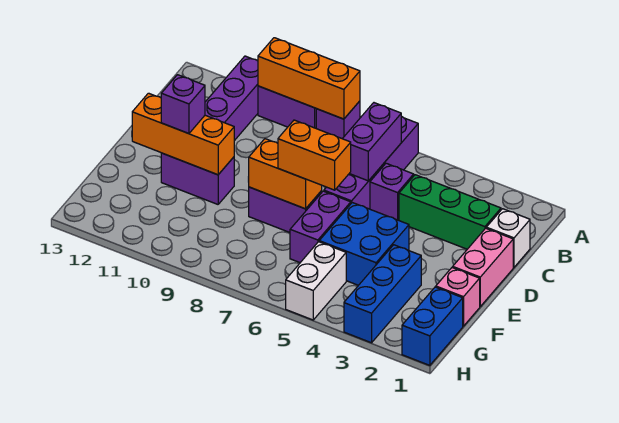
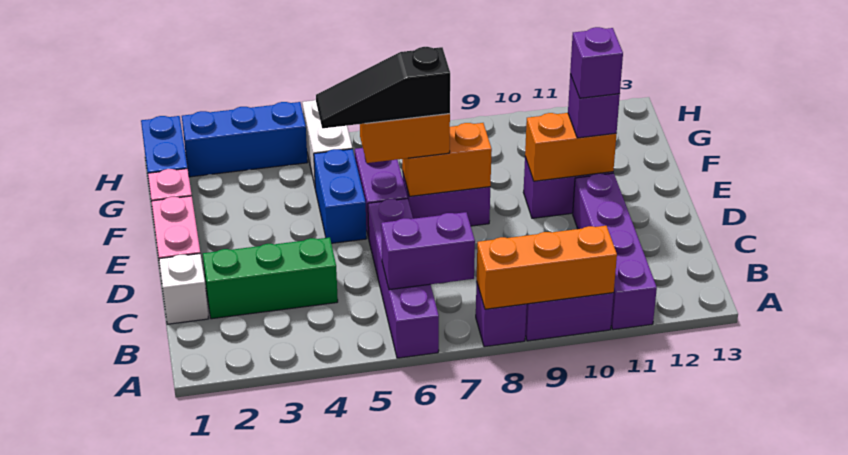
purple 1x2 brick [343,103,401,181] -> purple 1x2 brick turned to [381,212,475,290]
purple 1x1 brick [370,163,414,220] -> purple 1x1 brick moved to [570,27,623,98]
blue 2x2 brick [319,203,409,285] -> blue 1x2 brick [314,149,367,243]
none -> black 1x3 slope [316,47,450,128]
orange 1x3 brick [132,93,234,175] -> orange 1x2 brick [525,113,616,181]
blue 1x3 brick [344,245,421,343] -> blue 1x3 brick turned to [182,102,308,177]

